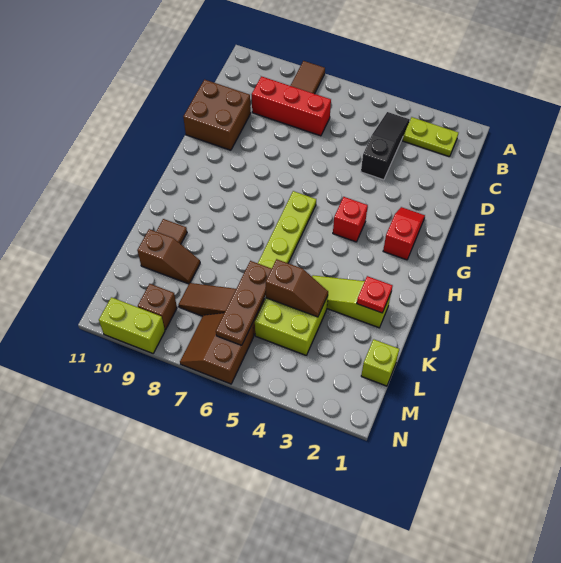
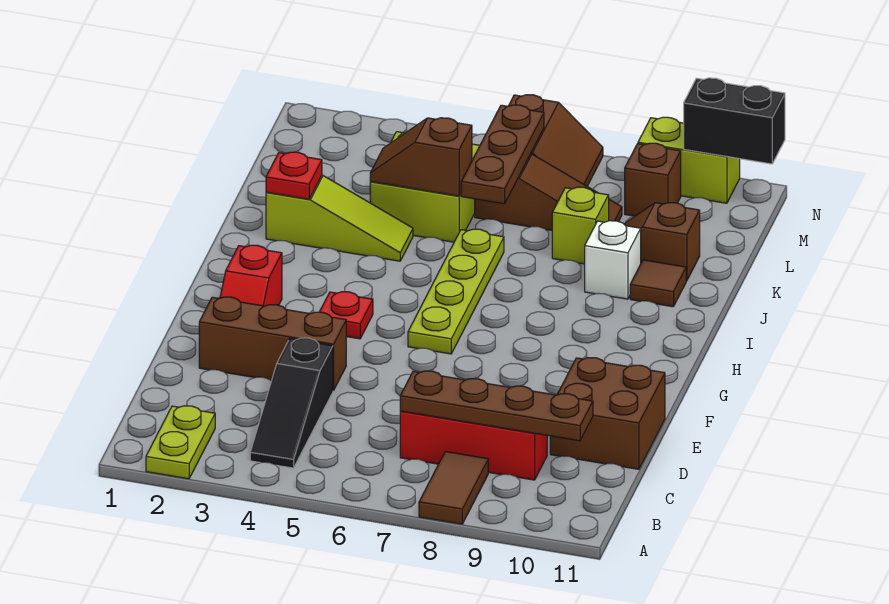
lime 1x2 plate [403,117,458,157] -> lime 1x2 plate turned to [146,406,215,479]
none -> brown 1x4 plate [400,371,593,441]
none -> brown 1x3 brick [199,297,346,391]
red 1x1 brick [333,197,368,242] -> red 1x1 plate [320,292,373,339]
none -> white 1x1 brick [585,221,641,299]
lime 1x1 brick [361,339,399,386] -> lime 1x1 brick moved to [552,187,609,264]
none -> black 1x2 brick [684,78,785,164]

